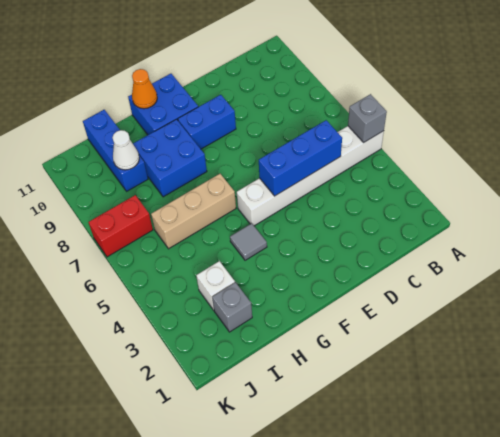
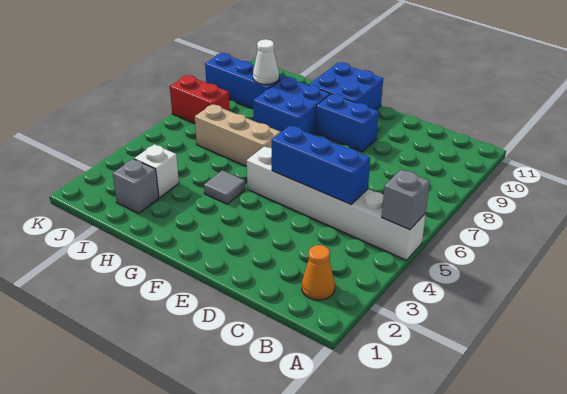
orange 1x1 cone [132,69,157,109] -> orange 1x1 cone moved to [302,245,335,300]
blue 1x3 brick [83,110,148,191] -> blue 1x3 brick turned to [205,53,284,109]

